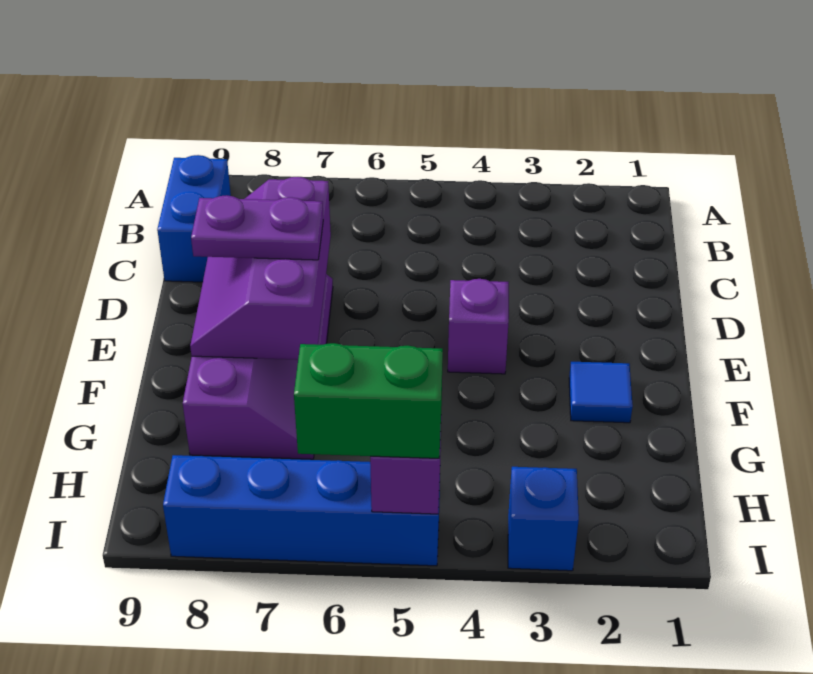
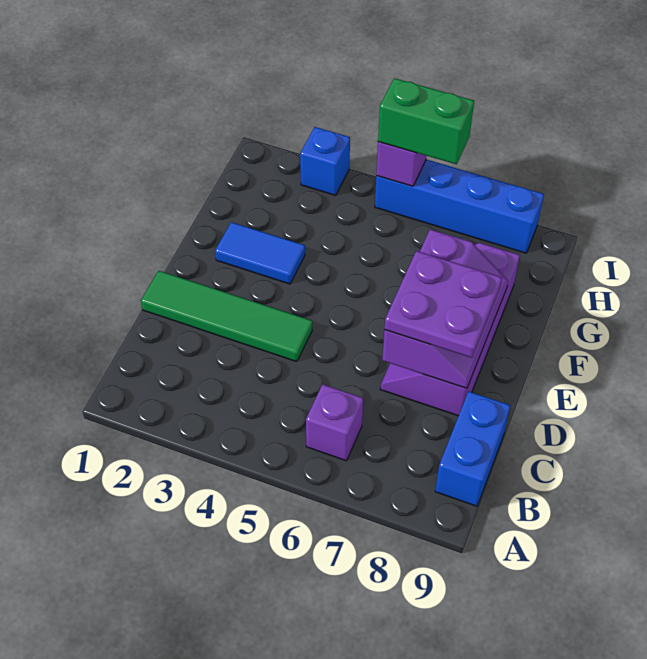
none -> green 1x4 tile [141,271,312,362]
purple 1x1 brick [448,279,509,374] -> purple 1x1 brick moved to [306,384,363,461]
purple 1x2 plate [191,195,323,260] -> purple 2x2 plate [384,251,502,358]
blue 1x1 tile [569,362,633,423] -> blue 1x2 tile [215,222,305,284]

